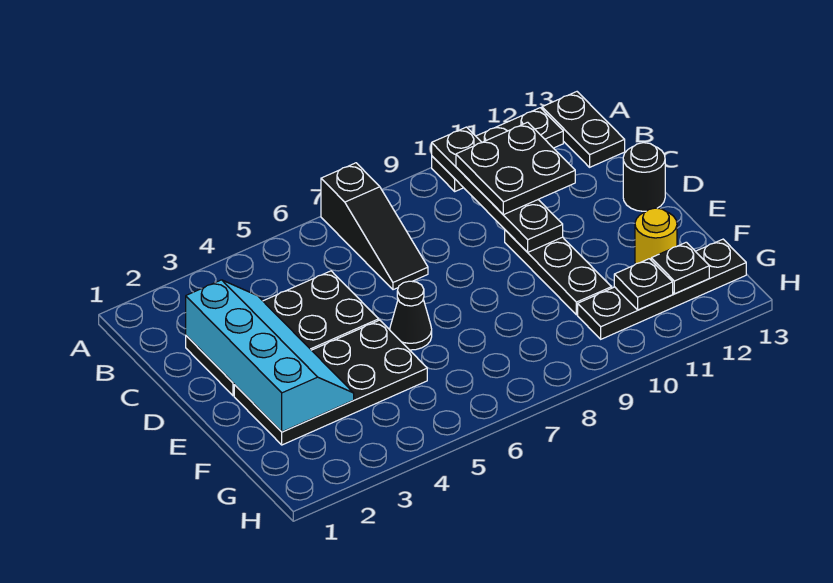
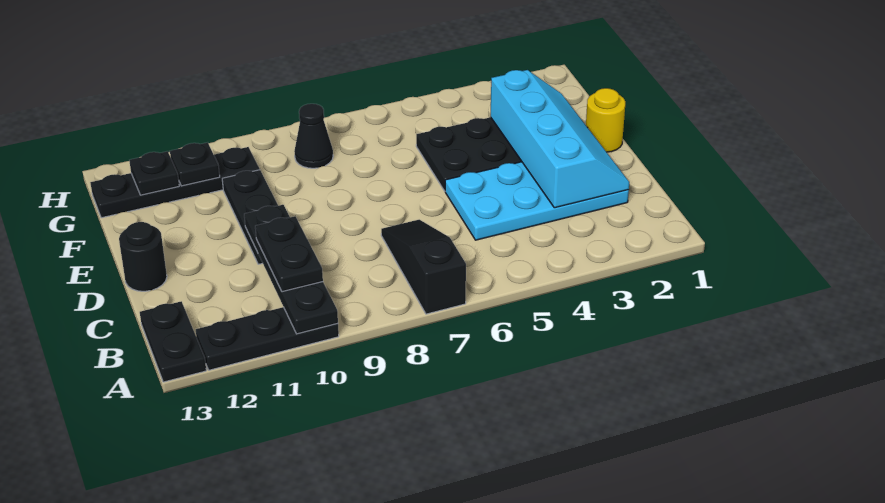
black 2x2 plate [456,122,575,215] -> black 1x2 plate [255,216,323,292]
black 2x4 plate [186,271,379,396] -> cyan 2x4 plate [445,162,629,240]
cyan 2x4 slope [186,280,354,432] -> cyan 2x4 slope turned to [491,70,629,208]
black 1x1 cone [390,281,432,350] -> black 1x1 cone moved to [294,104,333,168]
yellow 1x1 round brick [635,208,677,264] -> yellow 1x1 round brick moved to [586,88,625,152]

